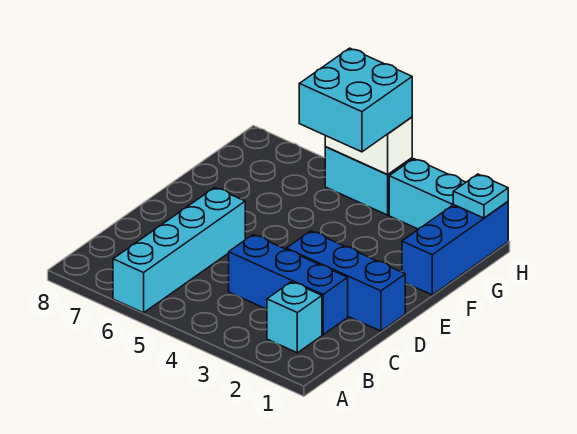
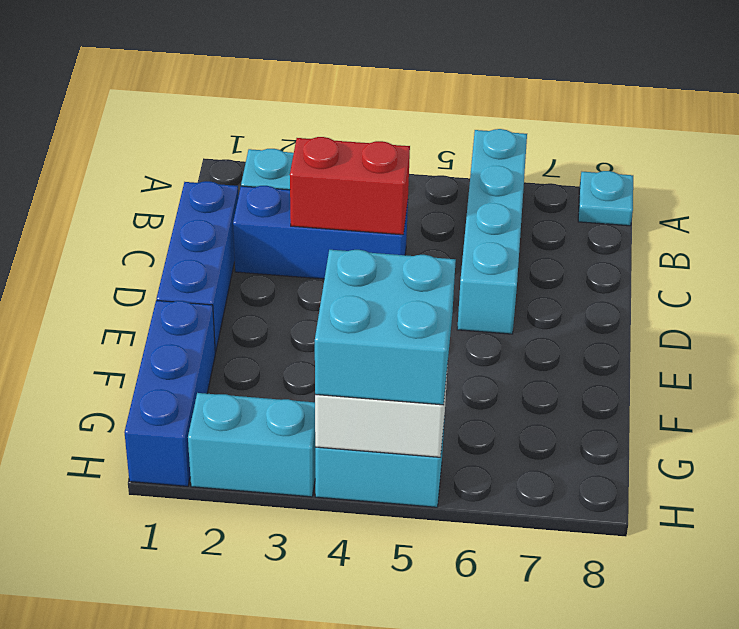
none -> red 1x2 brick [290,137,410,235]
blue 1x3 brick [286,231,405,331] -> blue 1x3 brick turned to [156,181,238,352]
cyan 1x1 plate [453,174,508,218] -> cyan 1x1 plate moved to [578,171,633,226]

